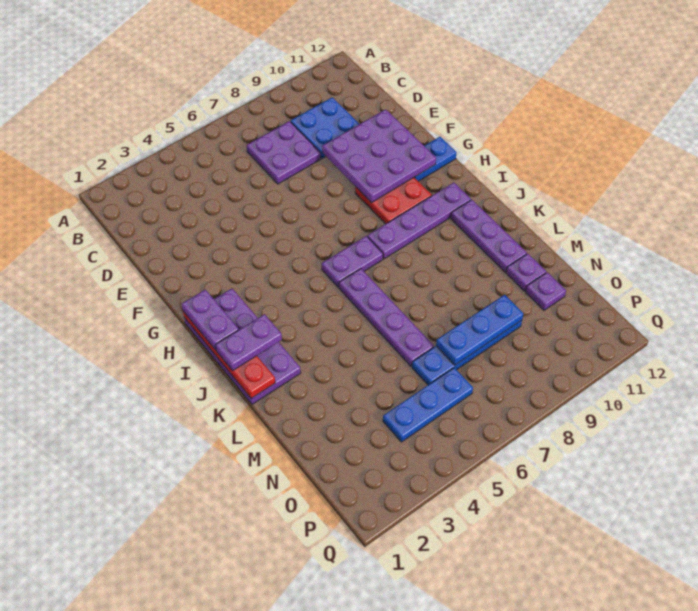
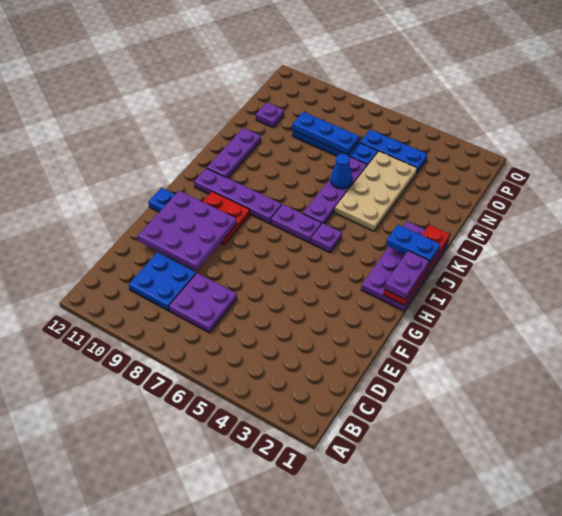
purple 1x2 plate [215,314,282,371] -> blue 1x2 plate [386,225,440,265]
none -> tan 2x4 plate [334,151,417,231]
none -> blue 1x1 cone [331,154,352,189]
purple 1x1 plate [506,254,546,291] -> purple 1x1 plate moved to [311,223,342,253]

